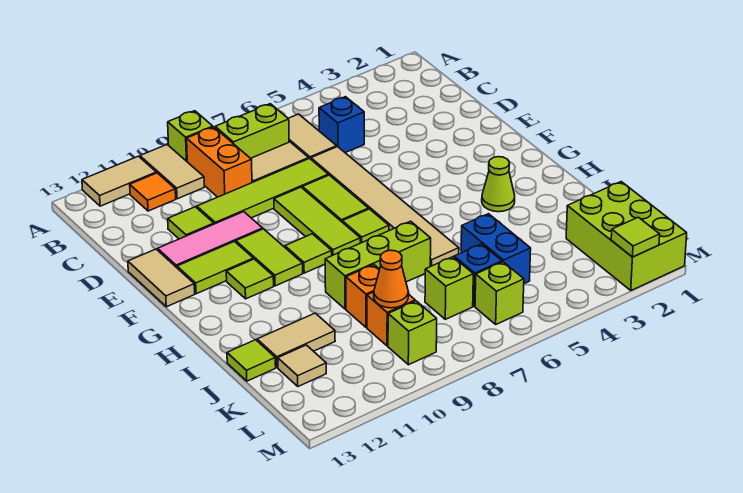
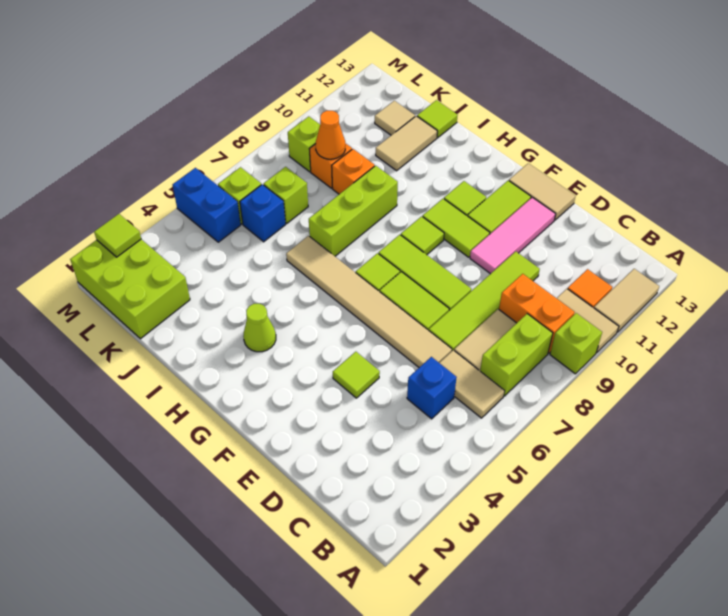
lime 1x1 tile [168,207,214,239] -> lime 1x1 tile moved to [333,352,380,398]
blue 1x2 brick [461,214,531,284] -> blue 1x2 brick moved to [172,168,241,242]

